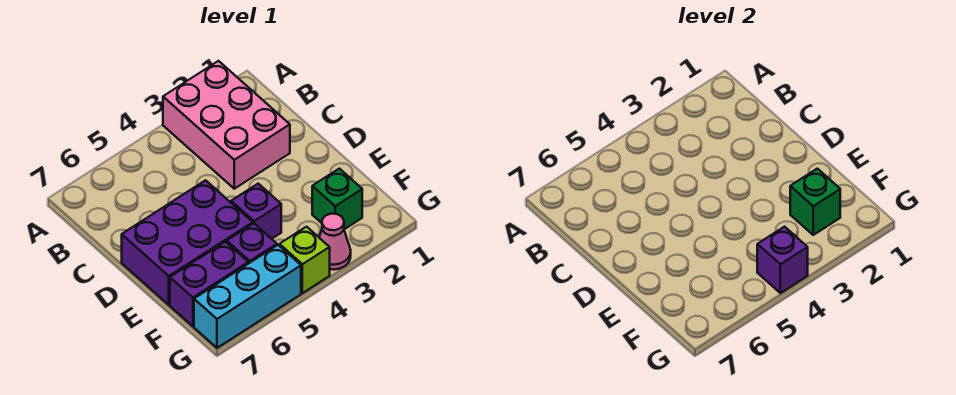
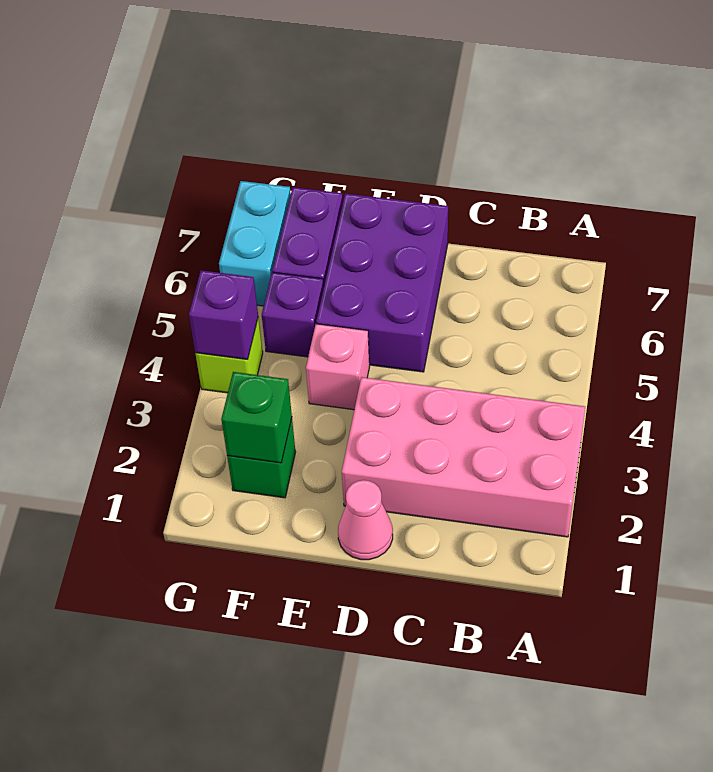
pink 2x3 brick [163,61,290,189] -> pink 2x4 brick [342,377,585,537]
purple 1x1 brick [231,184,281,239] -> pink 1x1 brick [306,324,369,410]
pink 1x1 cone [319,214,351,270] -> pink 1x1 cone moved to [338,480,393,560]
cyan 1x3 brick [194,245,301,348] -> cyan 1x2 brick [219,181,291,306]

